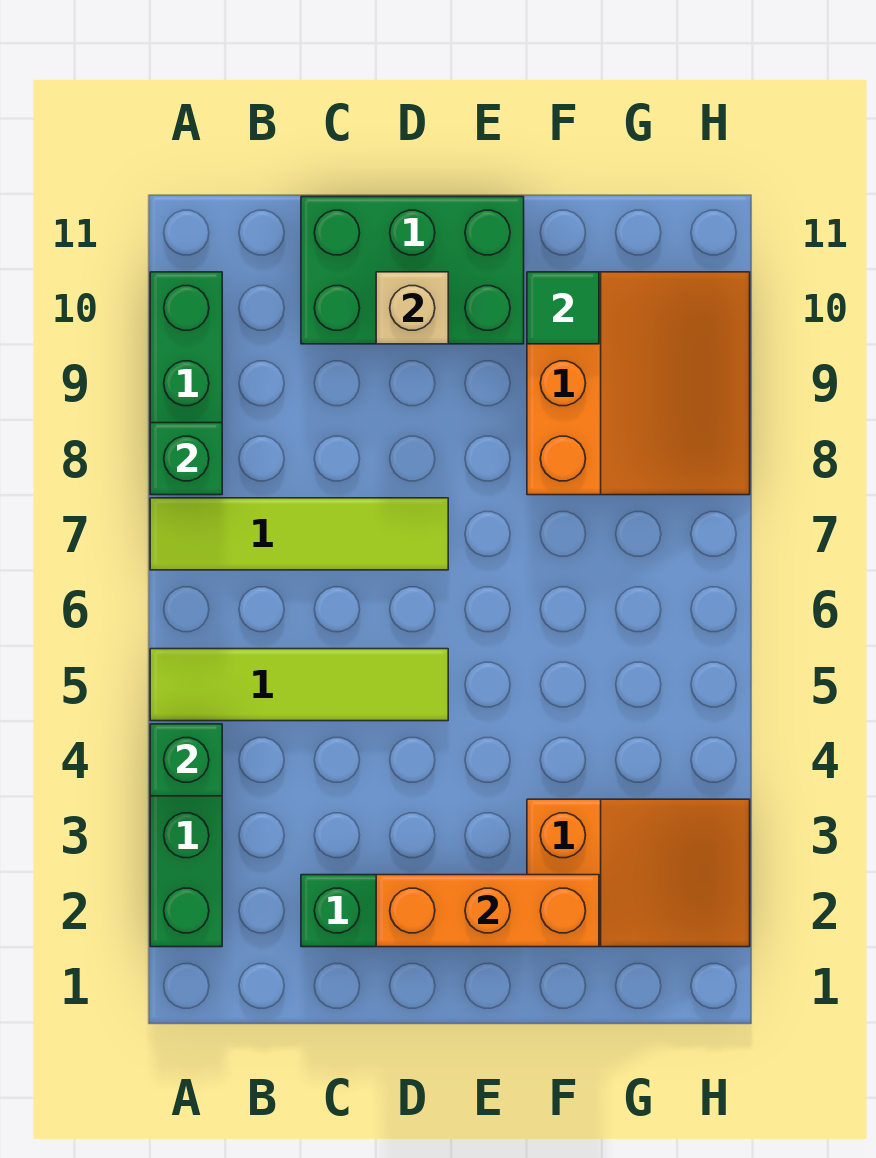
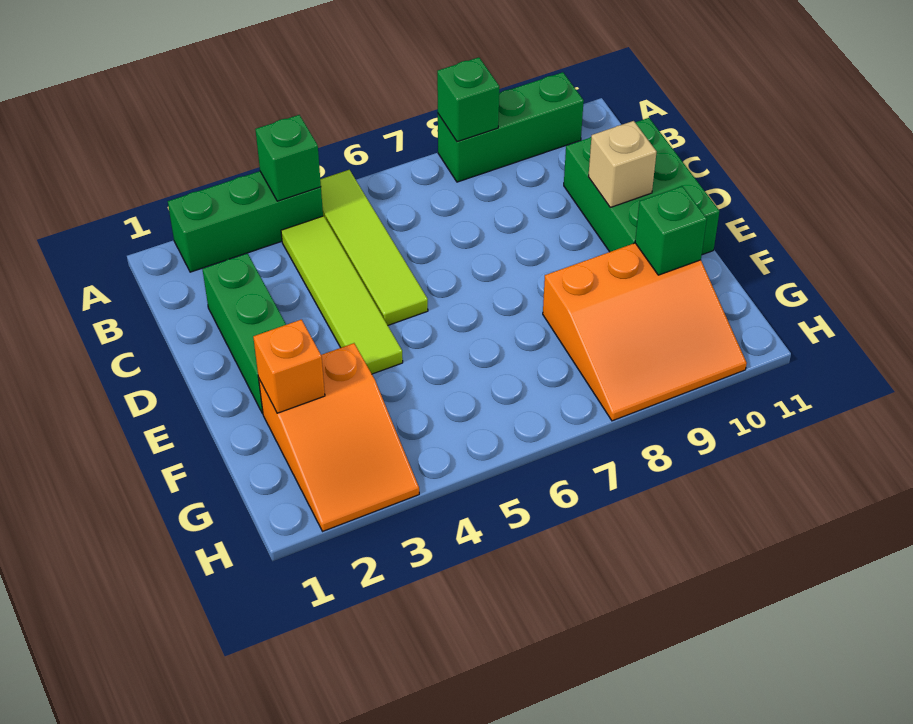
lime 1x4 tile [150,498,448,570] -> lime 1x4 tile moved to [281,216,403,374]
orange 1x3 brick [376,875,599,947] -> orange 1x1 brick [253,320,325,413]
green 1x1 tile [527,272,599,344] -> green 1x1 brick [635,186,707,275]

